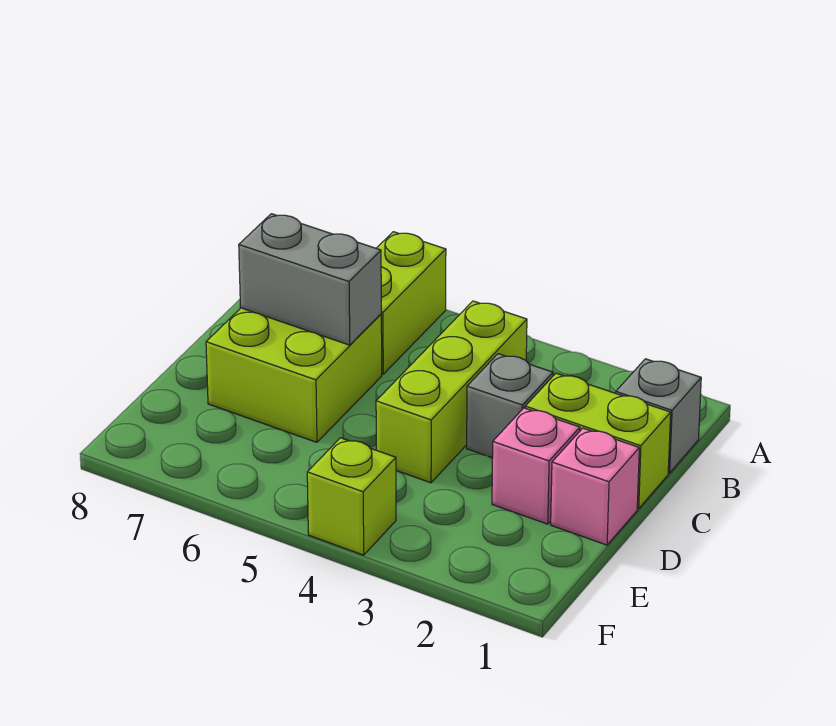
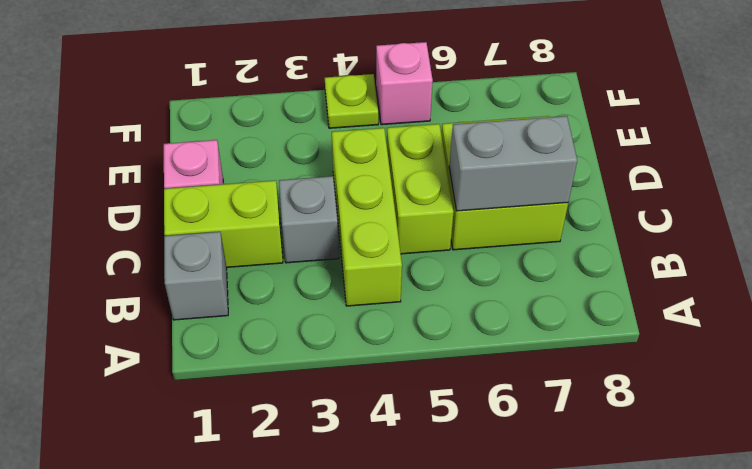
lime 1x2 brick [376,232,446,374] -> lime 1x2 brick moved to [387,124,454,254]
pink 1x1 brick [492,408,580,524] -> pink 1x1 brick moved to [376,42,433,125]
lime 1x1 brick [307,438,396,555] -> lime 1x1 plate [325,74,378,128]

